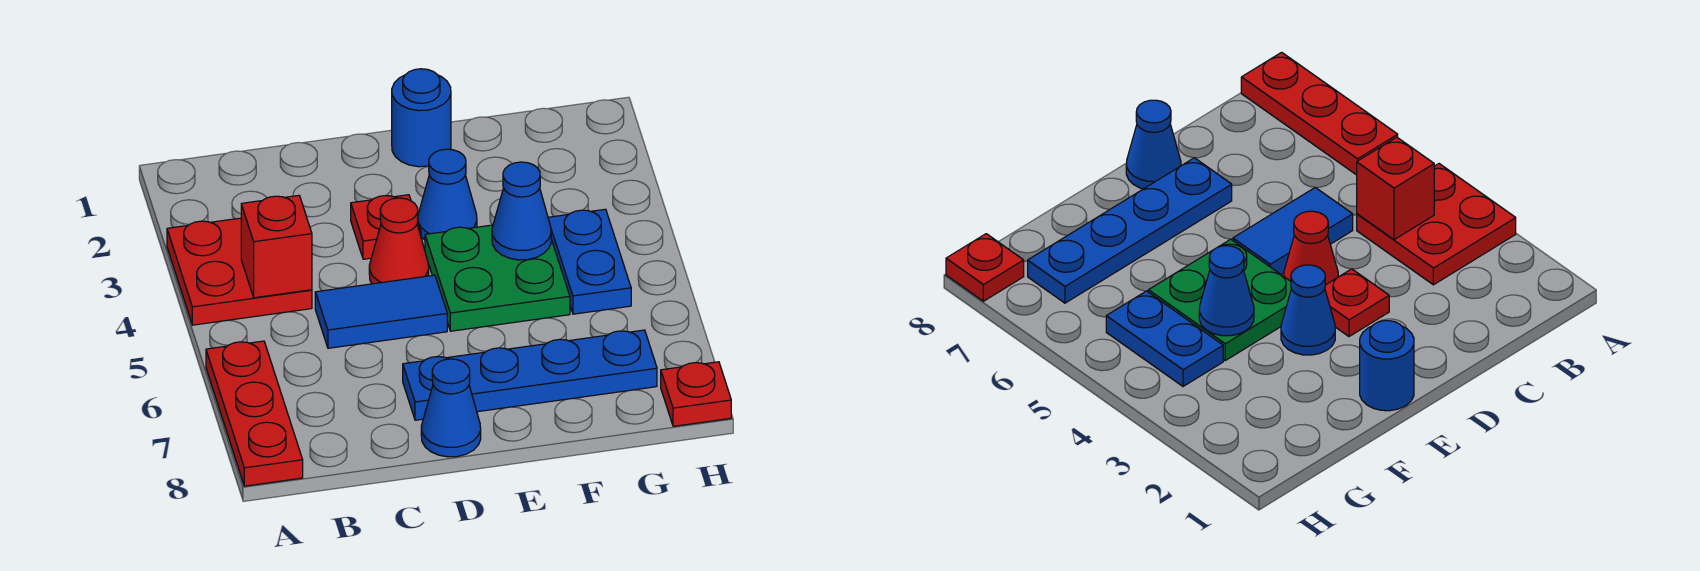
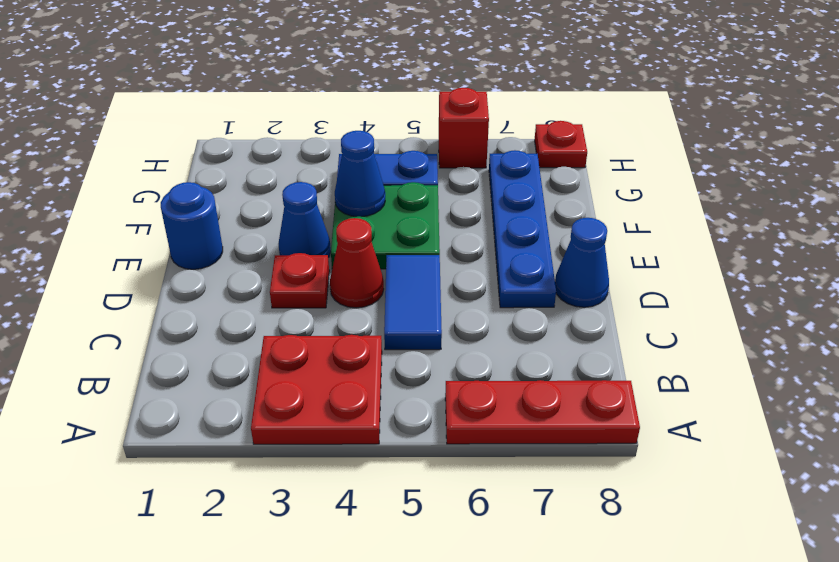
red 1x1 brick [241,195,312,298] -> red 1x1 brick moved to [439,88,489,168]

